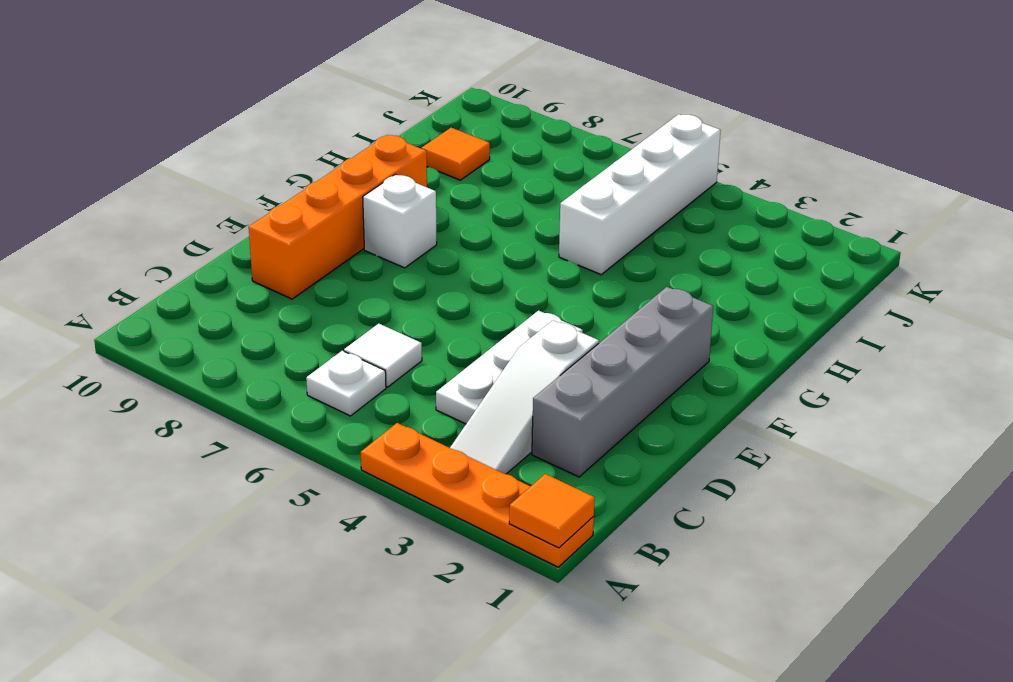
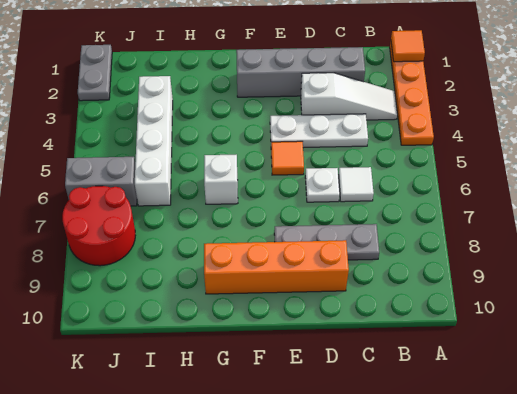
white 1x1 plate [306,351,386,416] -> white 1x1 plate moved to [305,168,340,202]
none -> grey 1x3 plate [274,224,379,260]
white 1x1 brick [363,174,437,268] -> white 1x1 brick moved to [204,155,238,204]
white 1x4 brick [559,114,721,275] -> white 1x4 brick turned to [135,76,173,206]
orange 1x1 tile [421,128,490,180] -> orange 1x1 tile moved to [271,141,304,175]
none -> grey 1x2 brick [65,157,137,206]
none -> red 2x2 round brick [62,186,135,266]
none -> grey 1x2 plate [78,45,112,101]

